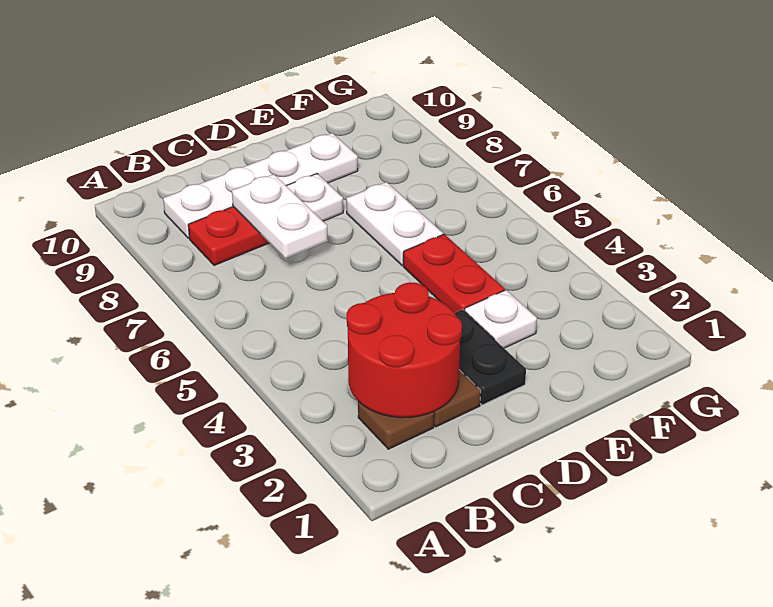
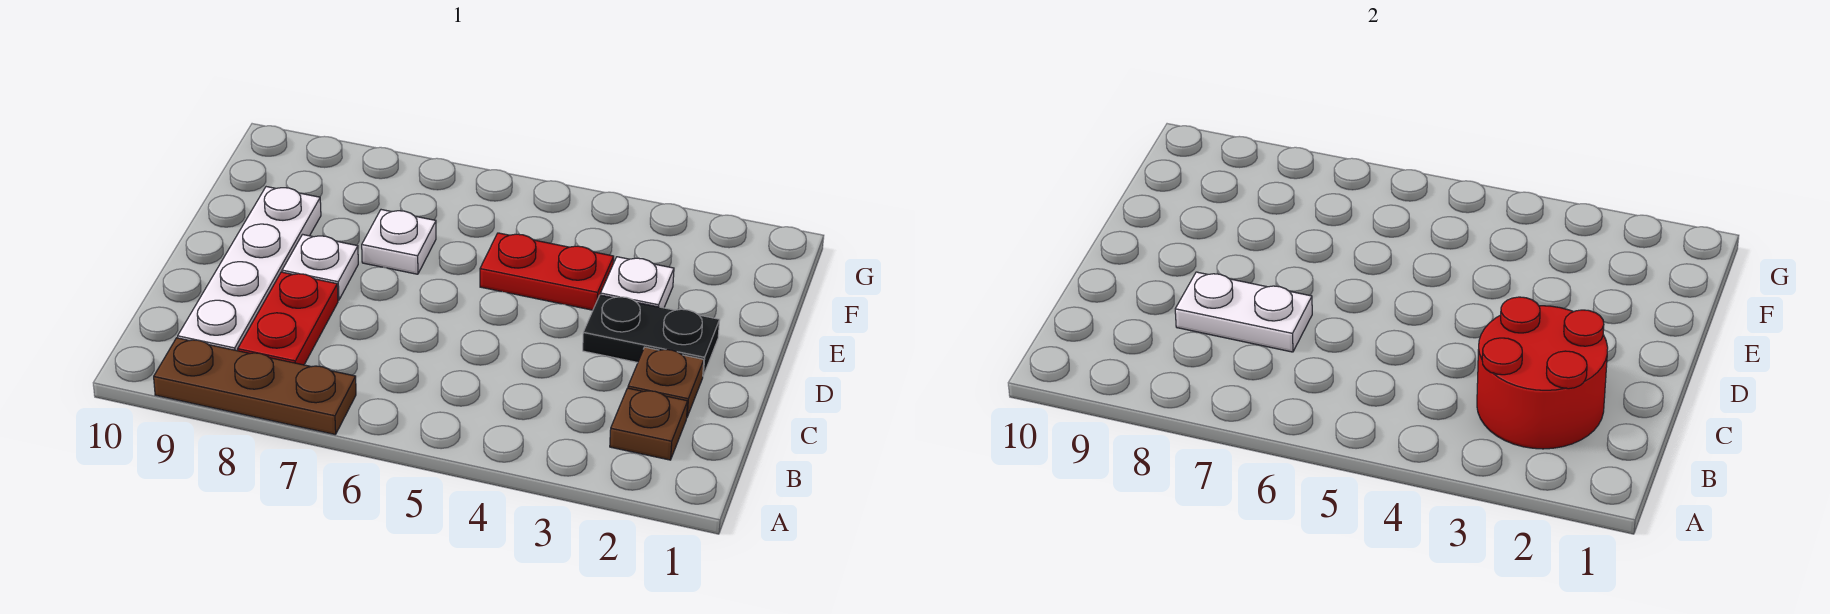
none -> brown 1x3 plate [154,338,356,435]
white 1x2 plate [346,182,443,265] -> white 1x1 plate [362,210,436,274]

